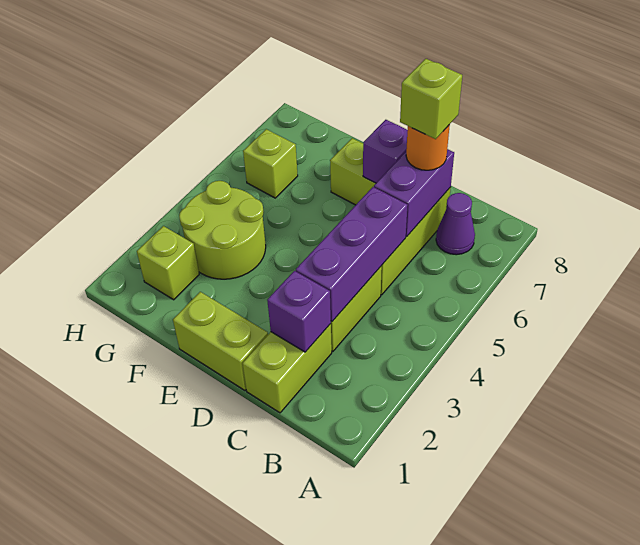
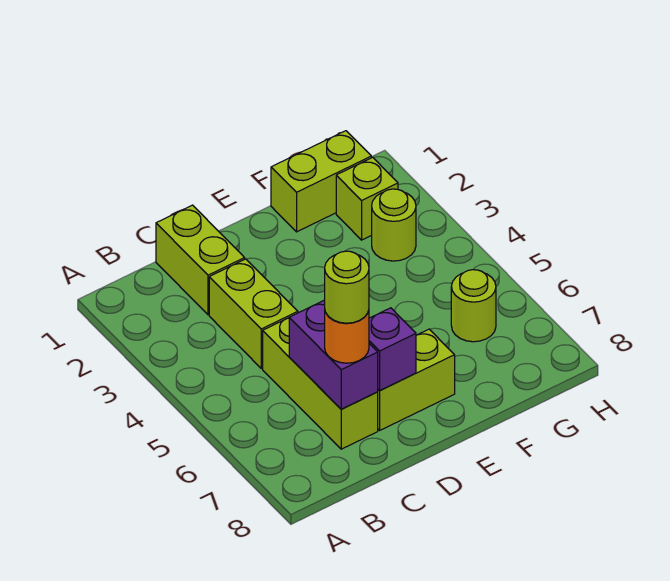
purple 1x1 cone [436,193,475,255] -> none
purple 1x1 brick [267,271,331,352] -> none
purple 1x3 brick [296,187,408,321] -> none
lime 1x1 brick [400,59,462,139] -> lime 1x1 round brick [325,251,369,323]
lime 1x2 brick [173,292,268,390] -> lime 1x2 brick moved to [271,131,371,232]
lime 2x2 round brick [179,181,266,279] -> lime 1x1 round brick [372,189,416,261]
lime 1x1 brick [243,129,298,198] -> lime 1x1 round brick [451,270,496,342]

